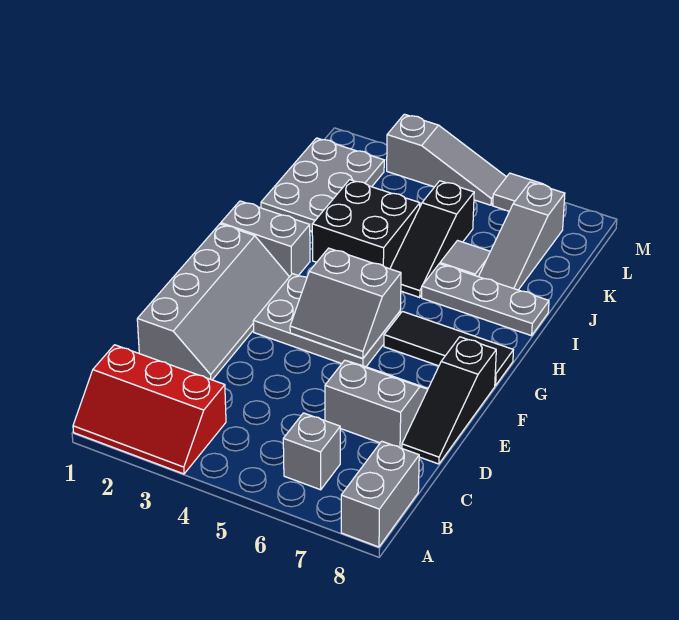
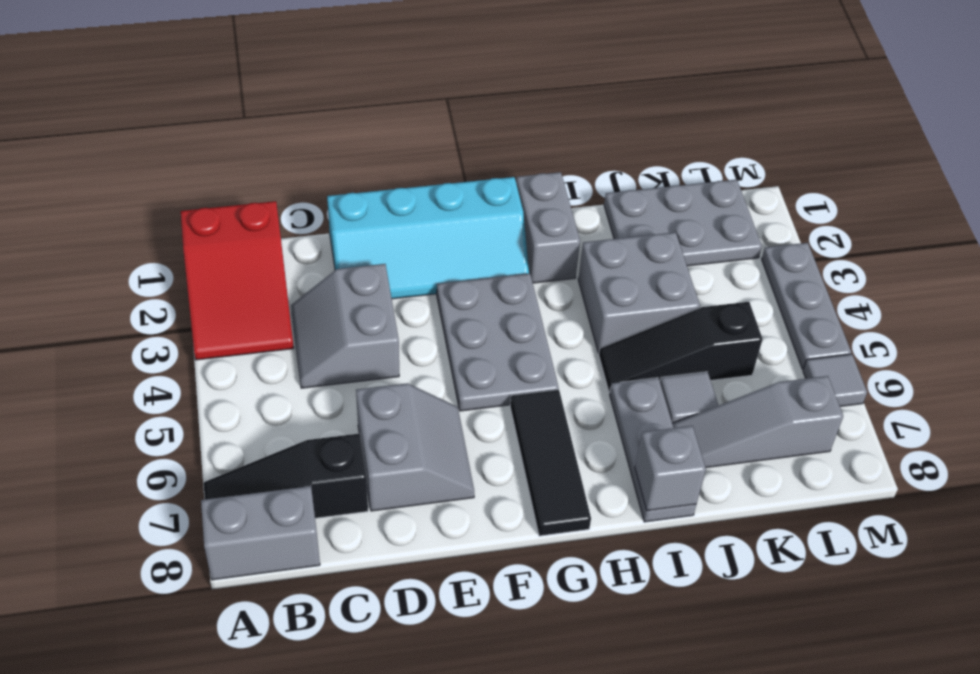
red 2x3 slope [73,345,226,474] -> red 2x3 slope turned to [181,201,294,360]
grey 1x1 brick [283,413,340,490] -> grey 1x1 brick moved to [635,426,706,511]
grey 2x4 slope [137,224,289,380] -> cyan 2x4 slope [327,177,529,299]
black 1x3 slope [402,337,496,464] -> black 1x3 slope moved to [204,433,368,518]
grey 2x2 slope [290,248,401,358] -> grey 2x2 slope moved to [291,264,399,388]
black 2x2 brick [312,180,420,269] -> grey 2x2 brick [578,232,700,353]
grey 1x3 slope [387,114,506,205] -> grey 1x3 plate [762,243,851,369]

